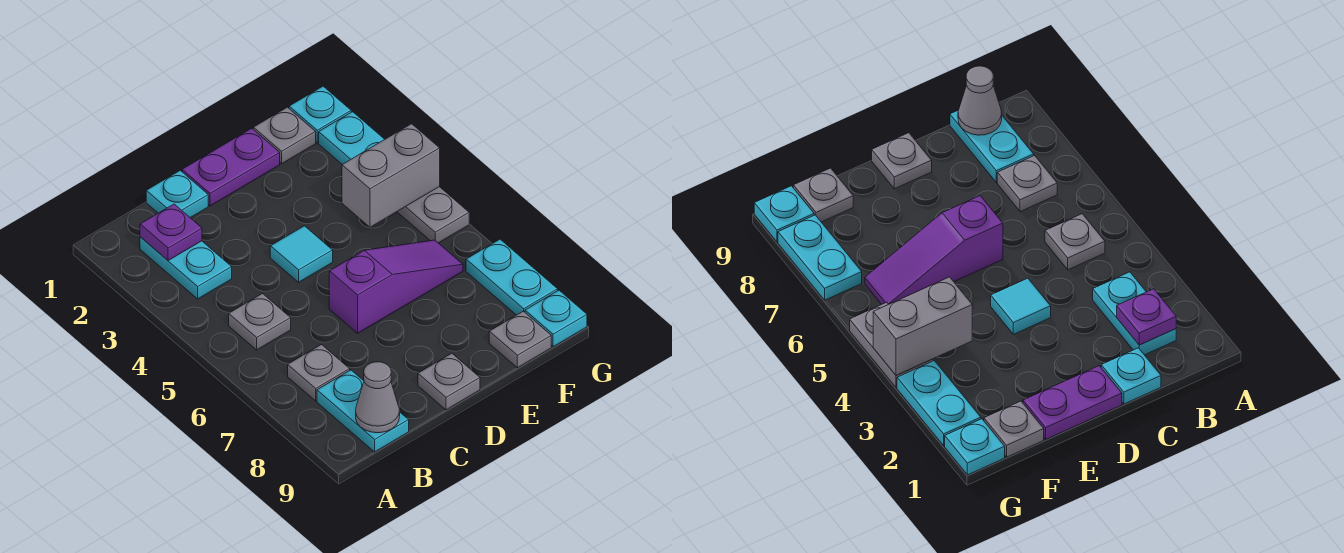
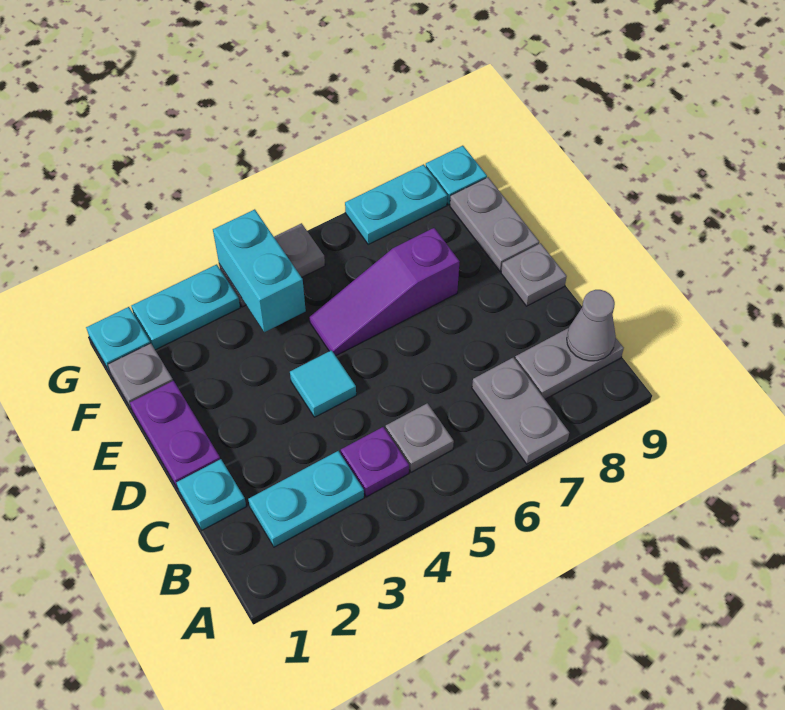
purple 1x1 plate [140,204,202,261] -> purple 1x1 plate moved to [341,427,409,497]
grey 1x1 plate [288,345,350,401] -> grey 1x2 plate [472,357,569,464]
cyan 1x2 plate [317,370,409,452] -> grey 1x2 plate [515,328,624,399]
purple 1x3 slope [329,240,463,333] -> purple 1x3 slope turned to [310,228,460,356]
grey 1x2 brick [342,124,440,227] -> cyan 1x2 brick [213,209,306,332]
grey 1x1 plate [489,311,551,368] -> grey 1x2 plate [450,177,539,271]

